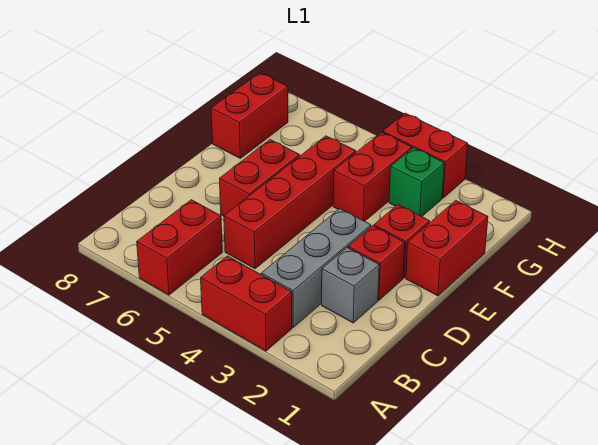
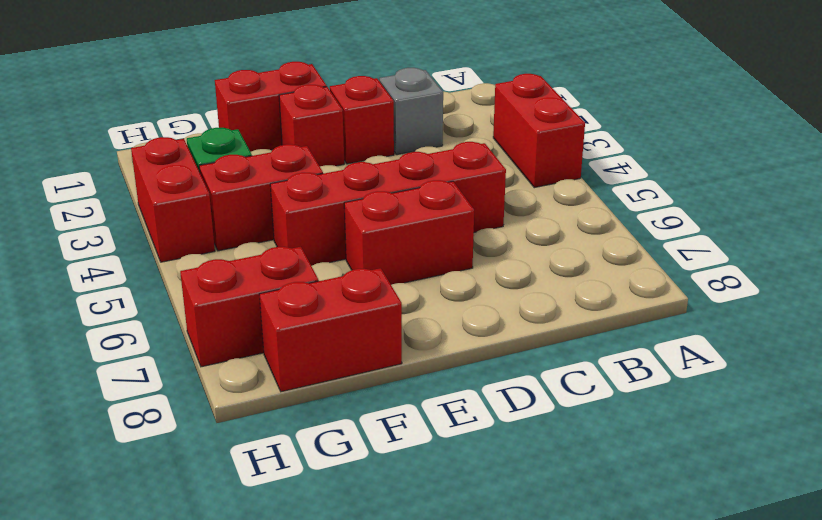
red 1x2 brick [137,200,222,295] -> red 1x2 brick moved to [180,247,319,367]
grey 1x3 brick [261,209,371,327] -> none

